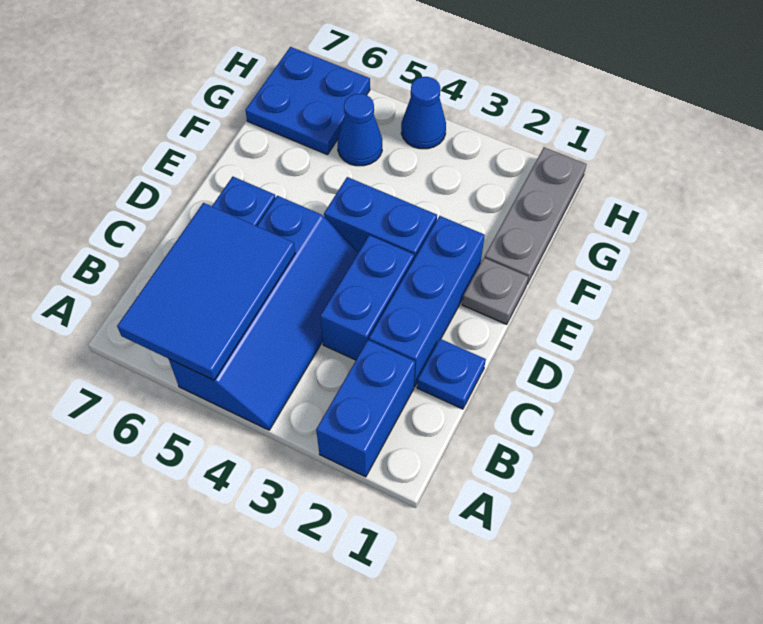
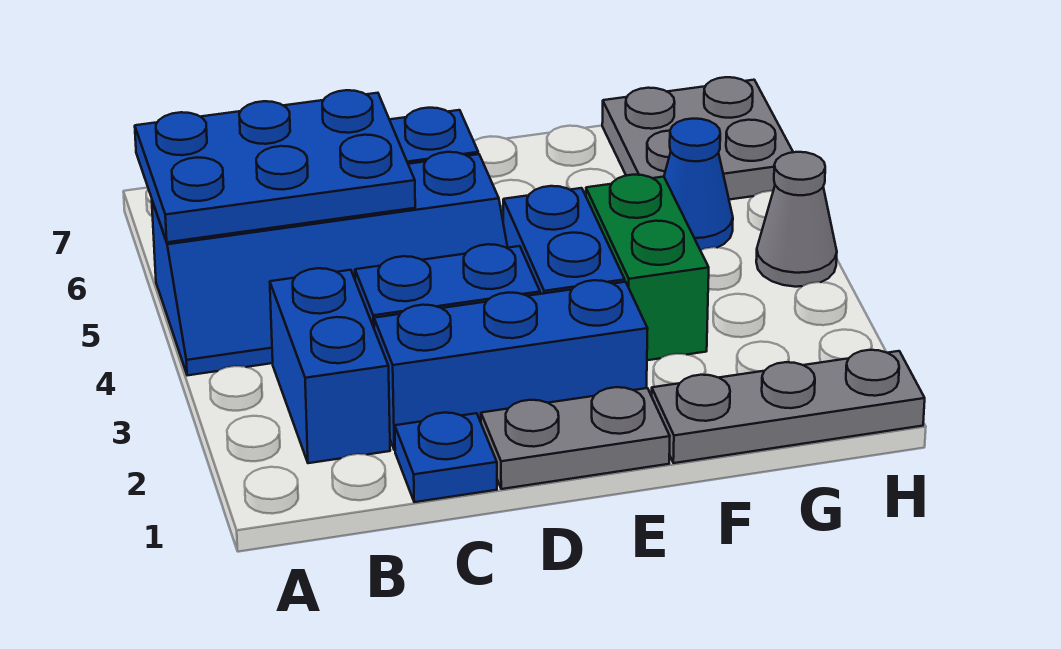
blue 1x2 brick [316,340,415,477] -> blue 1x2 brick turned to [270,268,390,463]
blue 2x3 tile [117,203,295,380] -> blue 2x3 plate [135,90,415,242]
grey 1x1 plate [462,258,528,324] -> grey 1x2 plate [481,387,670,489]
none -> green 1x2 brick [586,175,709,360]
blue 2x2 plate [245,47,370,155] -> grey 2x2 plate [602,77,793,200]
blue 1x1 cone [401,77,446,149] -> grey 1x1 cone [756,152,837,287]

